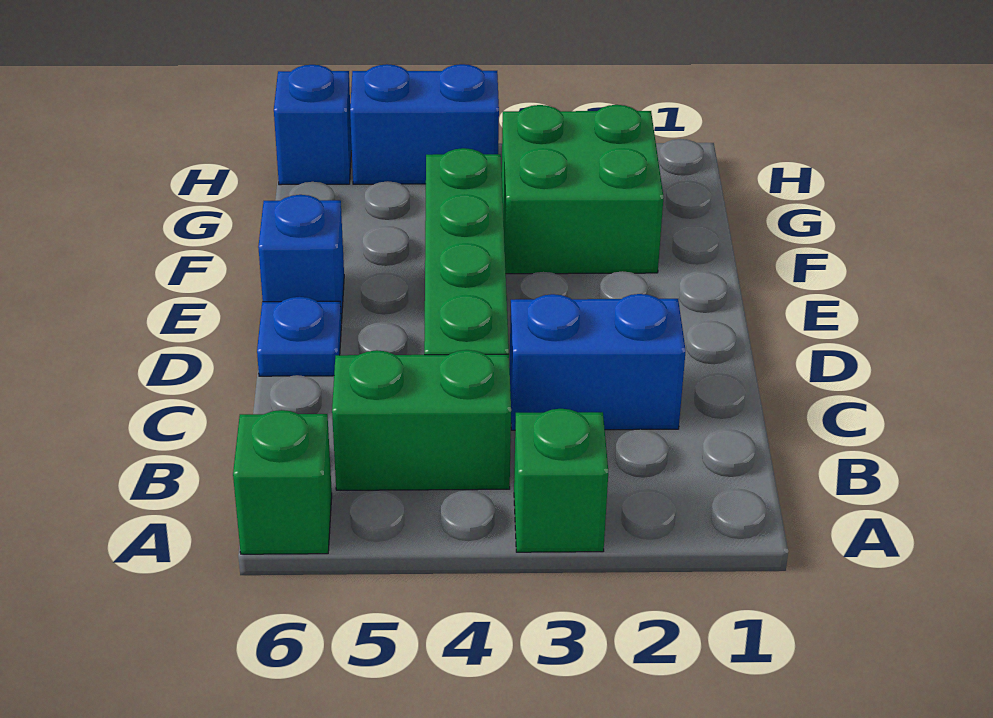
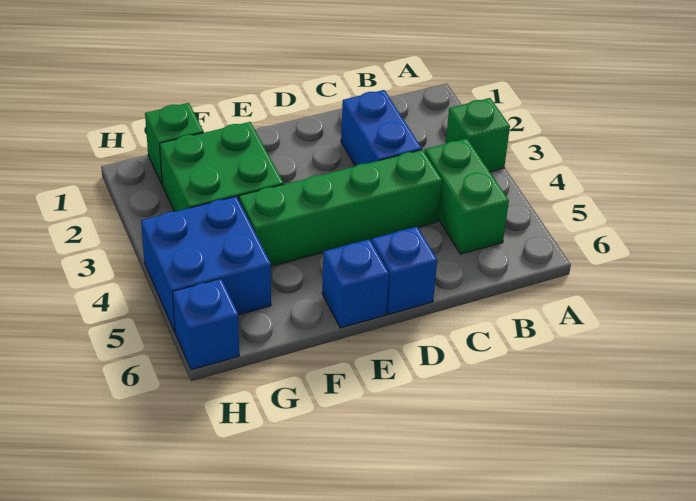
green 1x1 brick [233,410,332,554] -> green 1x1 brick moved to [145,103,204,184]
blue 1x1 plate [257,297,341,376] -> blue 1x1 brick [372,227,437,314]
blue 1x2 brick [350,64,499,184] -> blue 2x2 brick [141,196,271,332]

